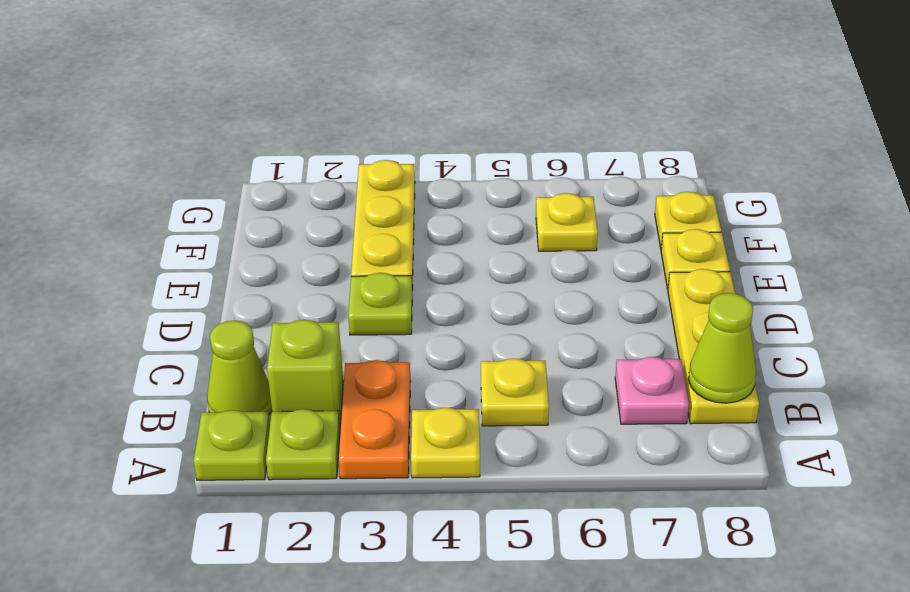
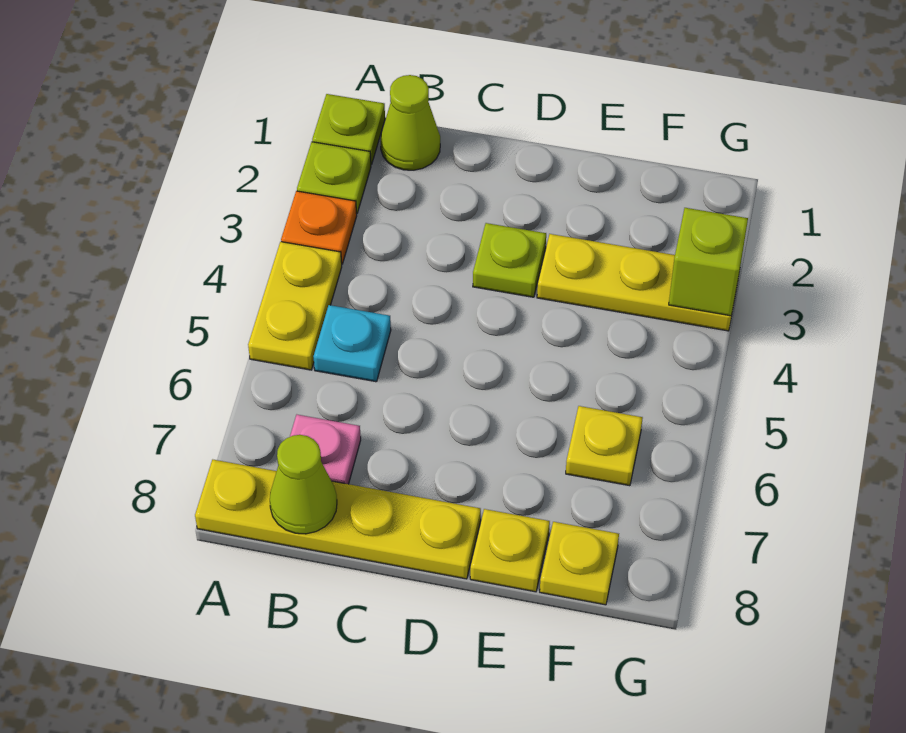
orange 1x2 plate [339,360,411,479] -> orange 1x1 plate [281,191,357,264]
yellow 1x1 plate [411,408,480,478] -> yellow 1x2 plate [248,242,342,370]
lime 1x1 brick [267,320,343,424] -> lime 1x1 brick moved to [669,208,748,316]
yellow 1x1 plate [481,359,549,426] -> cyan 1x1 plate [314,305,391,382]
yellow 1x3 plate [668,269,759,424] -> yellow 1x4 plate [195,460,481,579]

